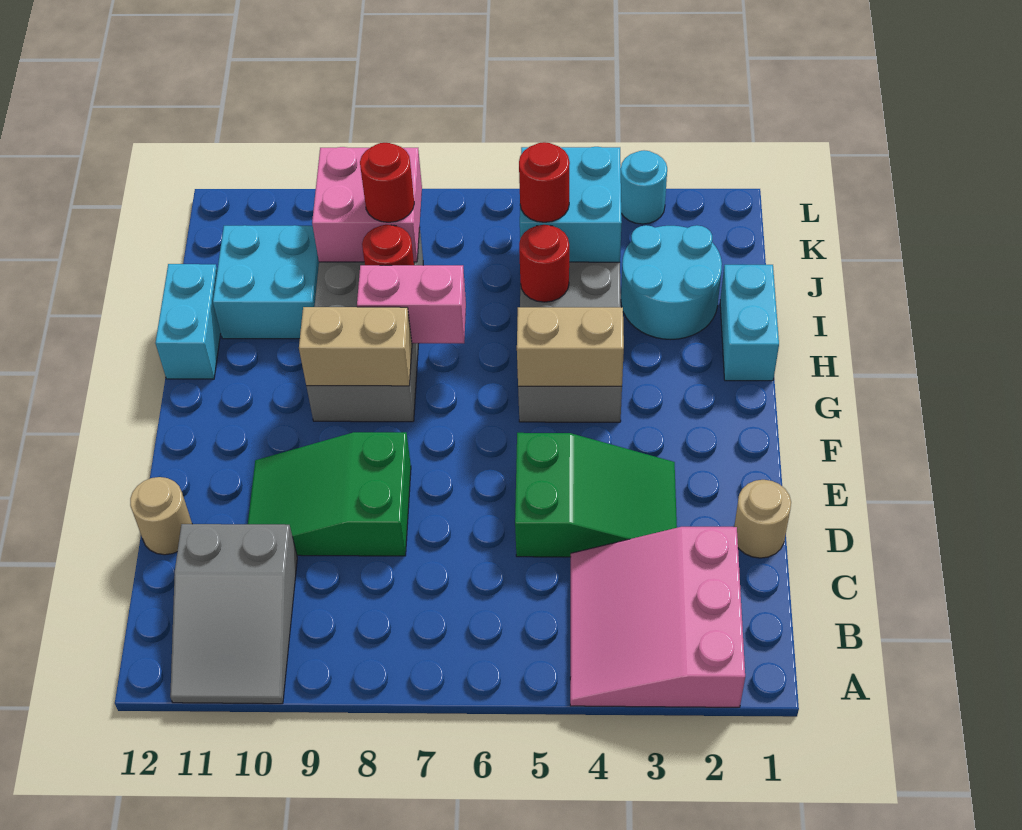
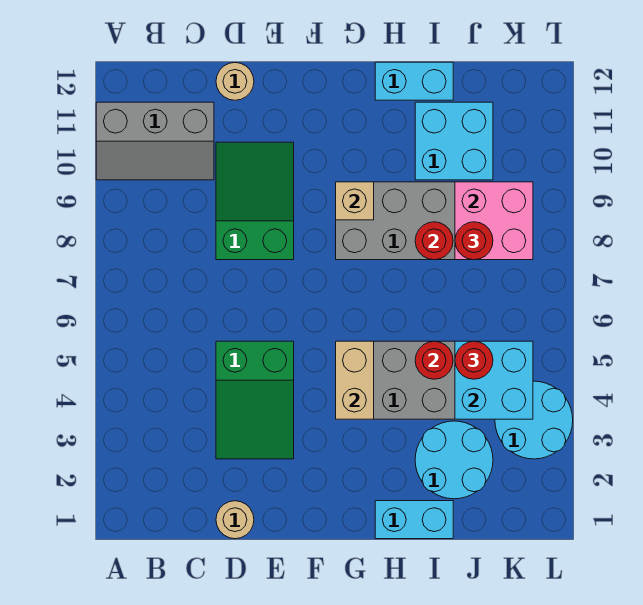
pink 3x3 slope [570,527,745,707] -> none
grey 2x3 slope [170,524,297,704] -> grey 2x3 slope turned to [96,102,214,180]
tan 1x2 brick [299,307,412,386] -> tan 1x1 brick [336,182,374,220]
pink 1x2 brick [357,265,466,343] -> none
cyan 1x1 round brick [621,150,667,224] -> cyan 2x2 round brick [495,381,573,459]

